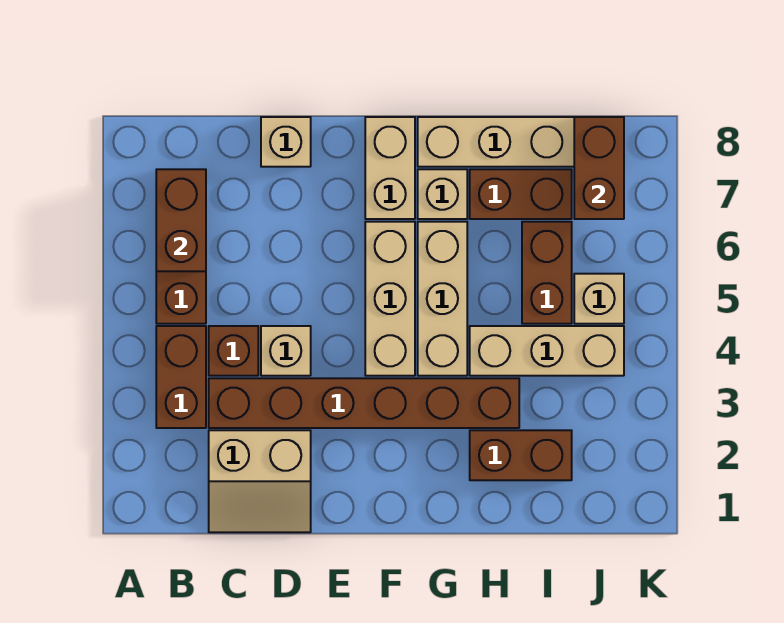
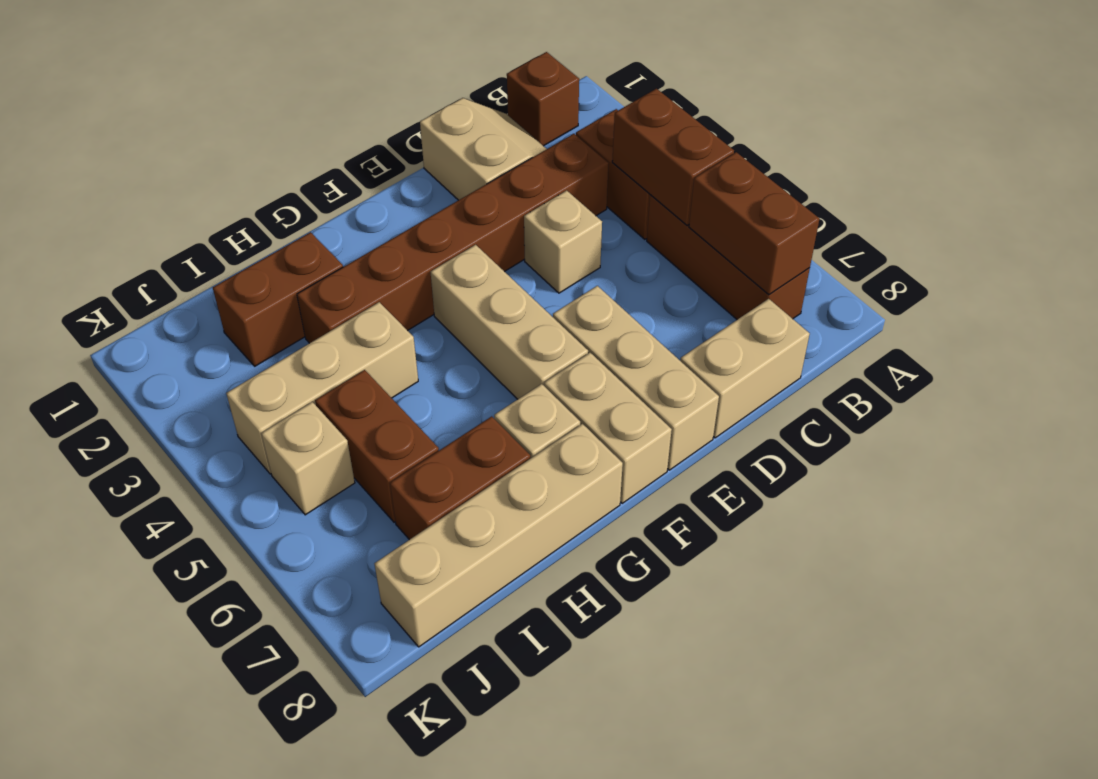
tan 2x2 slope [209,430,311,532] -> tan 2x2 slope turned to [420,98,546,200]
brown 1x1 brick [209,326,258,376] -> brown 1x1 brick moved to [507,52,579,146]
tan 1x1 brick [261,117,311,167] -> tan 1x2 brick [680,299,810,438]
tan 1x3 brick [418,222,467,376] -> tan 1x3 brick moved to [553,286,719,470]
brown 1x2 brick [574,117,624,219] -> brown 1x2 brick moved to [612,89,734,225]

